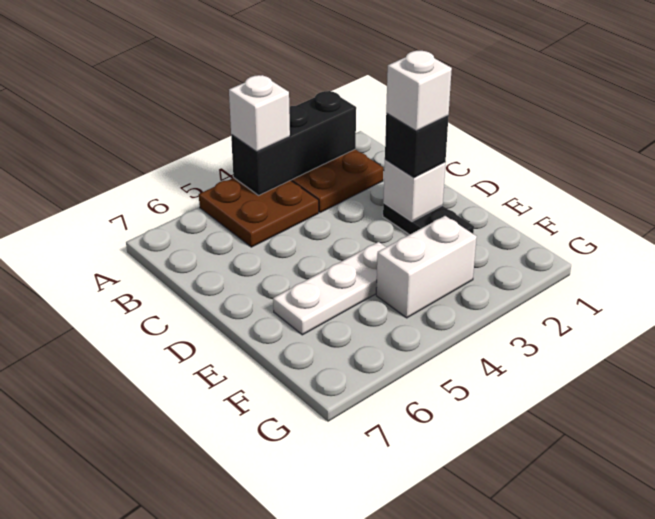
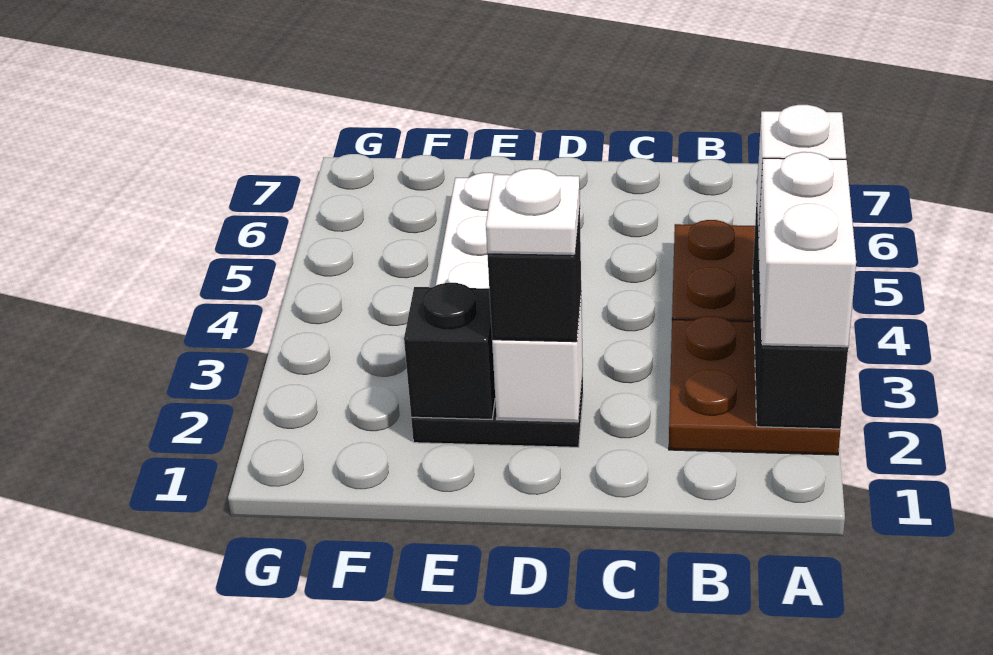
white 1x1 brick [386,51,452,131] -> white 1x1 plate [486,169,580,256]
none -> black 1x1 brick [404,283,495,419]
white 1x2 brick [376,216,477,318] -> white 1x2 brick moved to [758,152,856,348]

